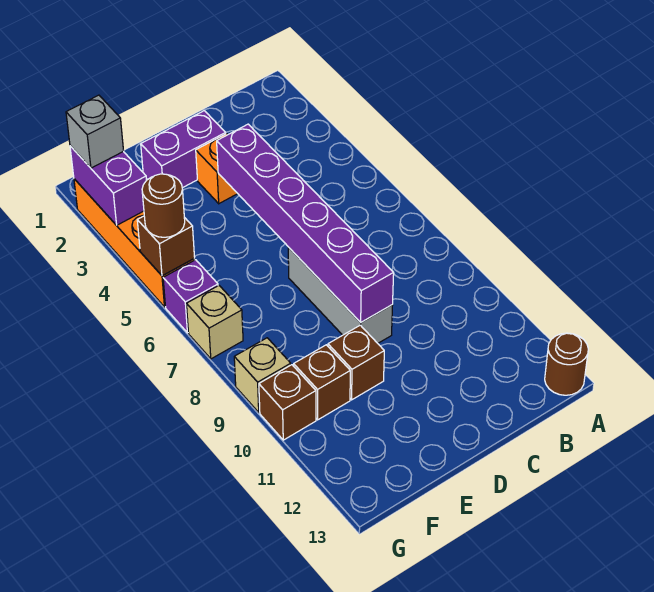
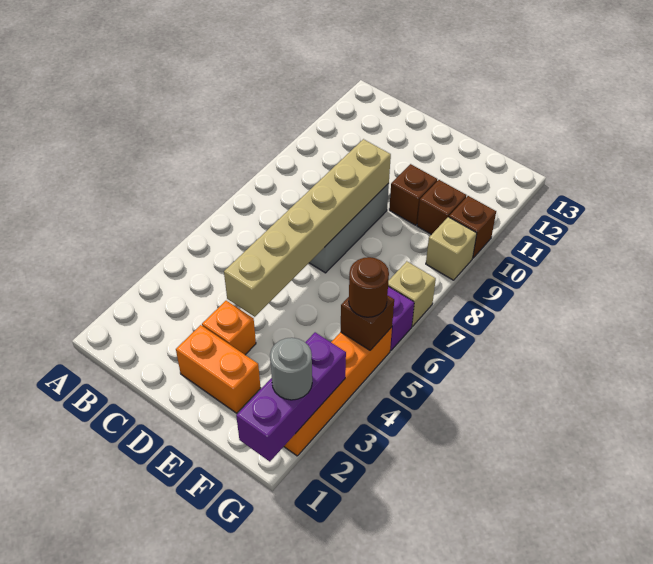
brown 1x1 round brick [545,333,588,395] -> none
purple 1x2 brick [141,111,226,188] -> orange 1x2 brick [176,325,261,413]
purple 1x6 brick [217,124,394,322] -> tan 1x6 brick [224,139,391,317]
purple 1x2 brick [70,146,146,225] -> purple 1x3 brick [236,332,346,462]
grey 1x1 brick [66,95,124,168] -> grey 1x1 round brick [270,338,312,400]

